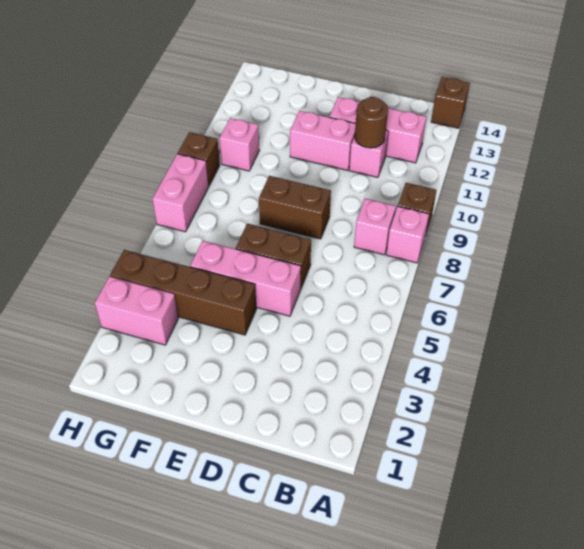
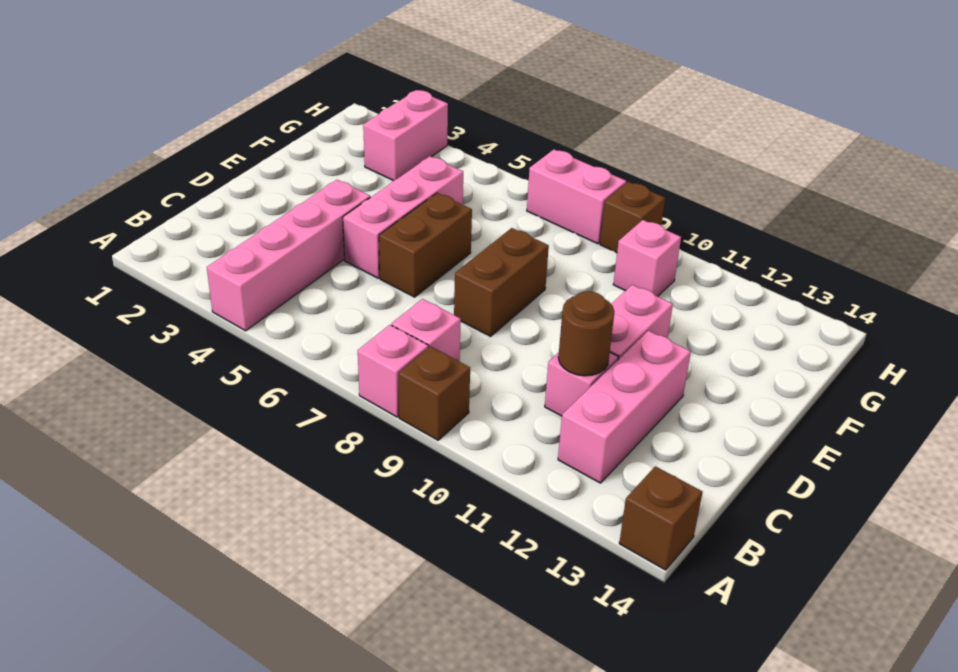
none -> pink 1x4 brick [207,180,370,331]
brown 1x4 brick [110,250,256,335] -> none

